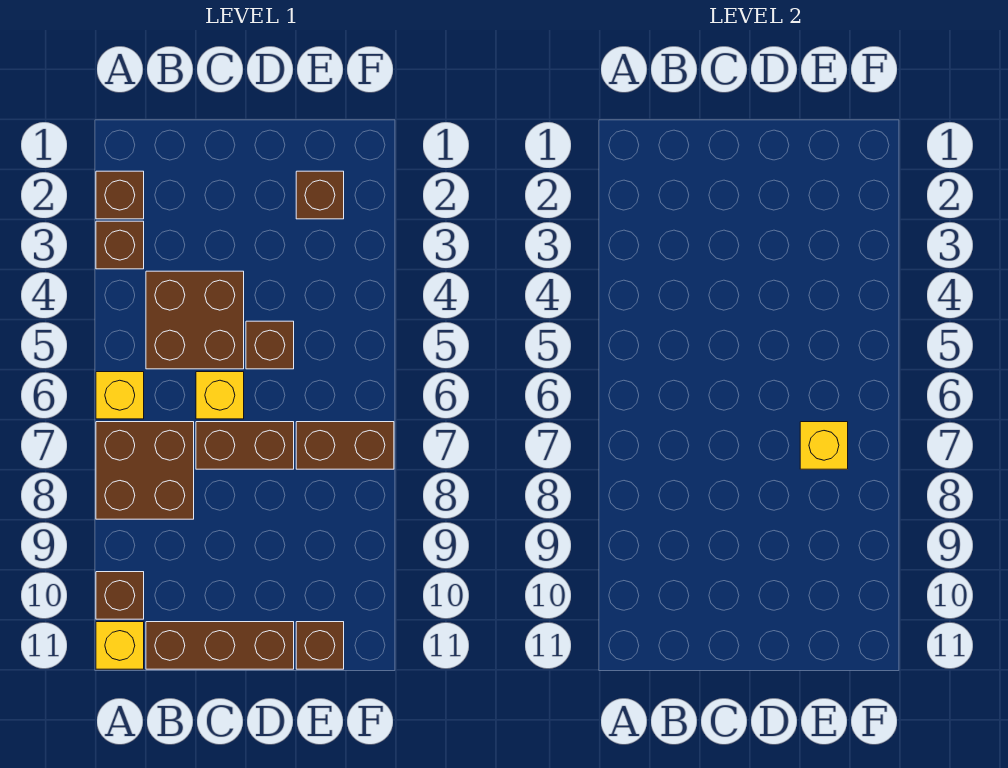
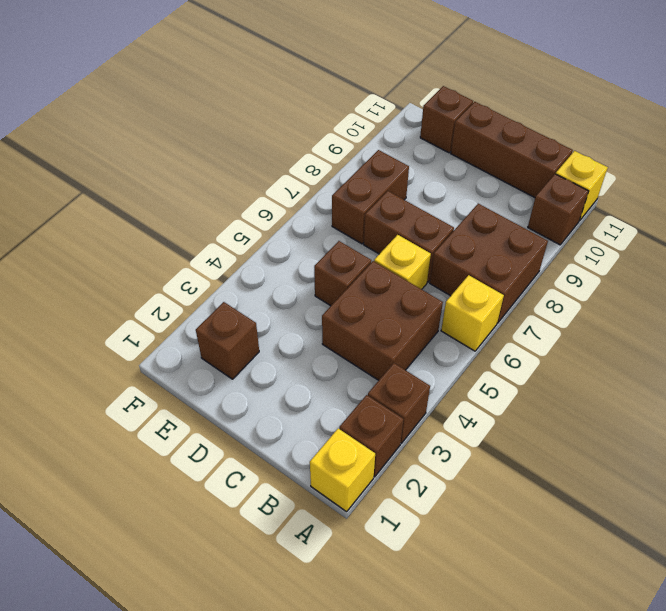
brown 1x2 brick [296,422,394,469] -> brown 1x2 brick turned to [332,150,409,244]
yellow 1x1 brick [800,422,848,469] -> yellow 1x1 brick moved to [310,428,375,512]

